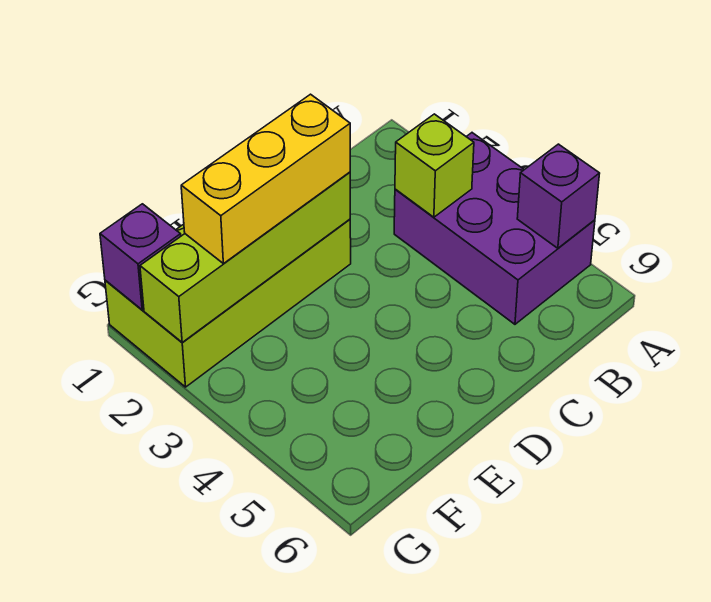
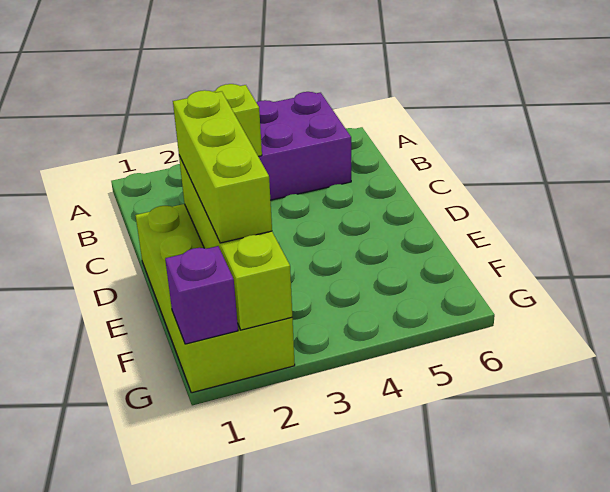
purple 1x1 brick [517,144,600,248] -> none
yellow 1x3 brick [181,94,350,264] -> lime 1x3 brick [173,90,272,243]

